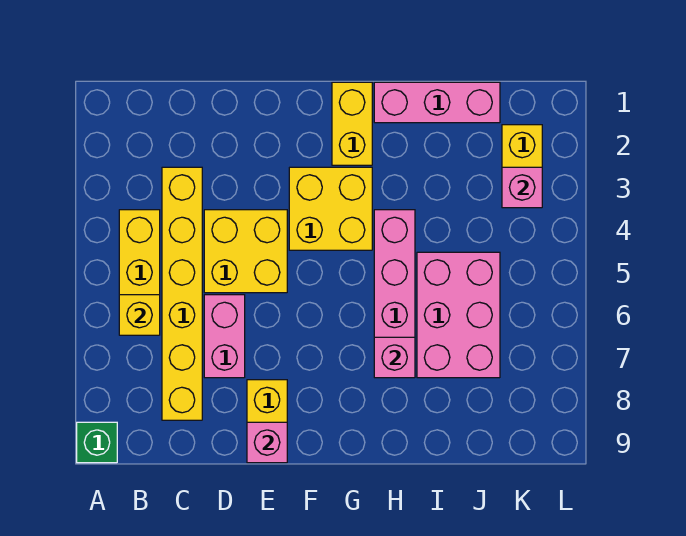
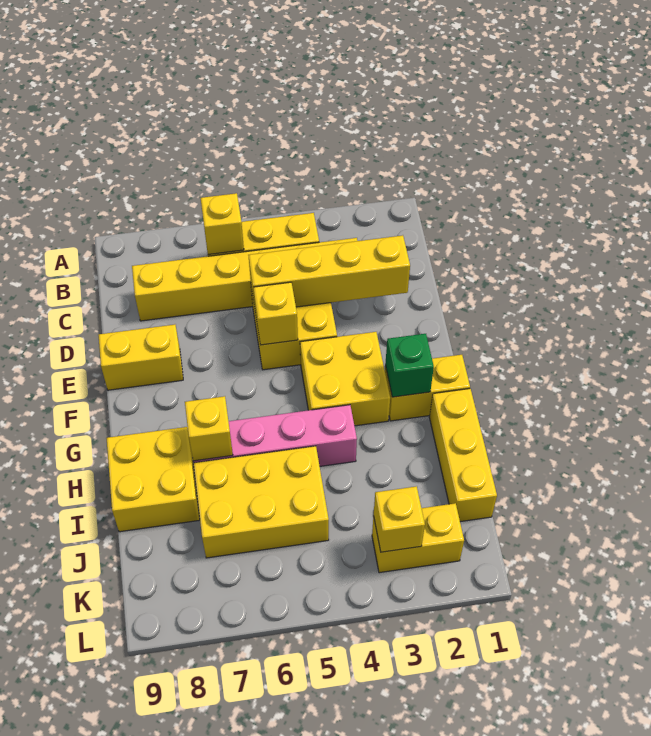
green 1x1 brick [77,422,117,463] -> green 1x1 brick moved to [385,334,434,397]
none -> yellow 1x4 brick [248,235,410,307]
pink 1x2 brick [204,295,245,378] -> none
none -> yellow 1x1 brick [253,282,298,345]
pink 1x1 brick [247,422,287,463] -> none
pink 1x3 brick [374,82,500,123] -> yellow 1x3 brick [429,389,497,522]
pink 1x1 brick [374,337,415,378] -> yellow 1x1 brick [185,396,233,461]
none -> yellow 2x2 brick [107,427,200,532]
pink 2x3 brick [417,252,500,378] -> yellow 2x3 brick [194,446,329,558]
pink 1x1 brick [502,167,542,208] -> yellow 1x1 brick [374,486,425,552]

